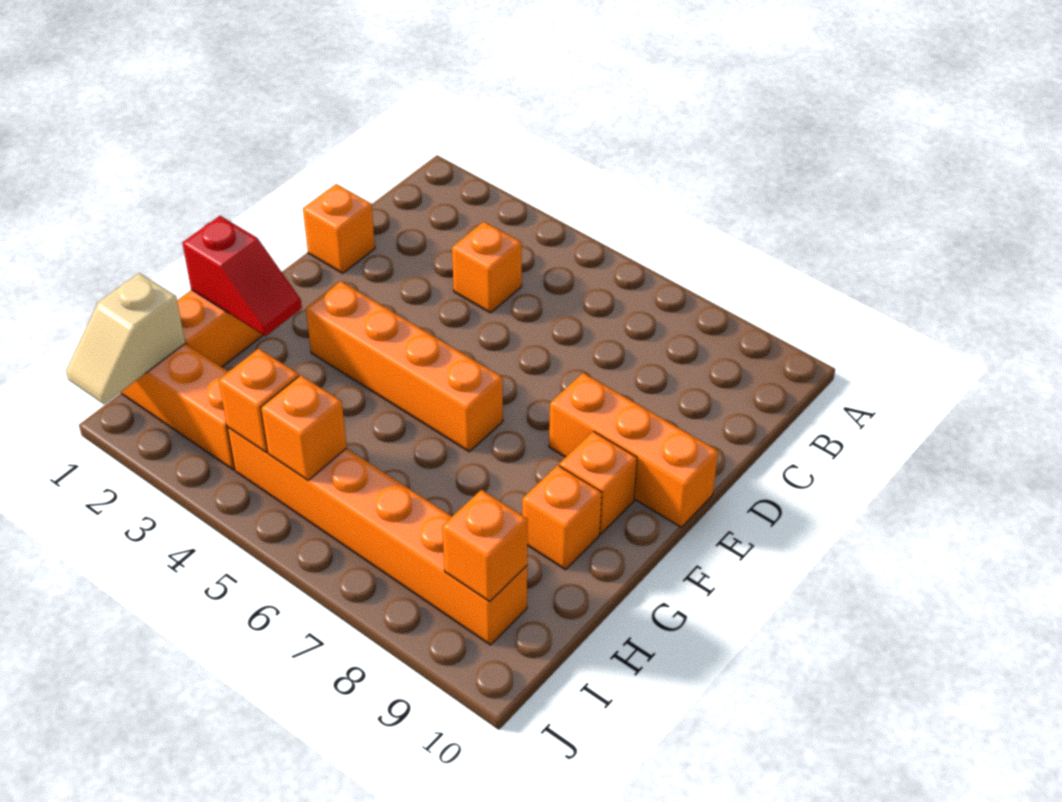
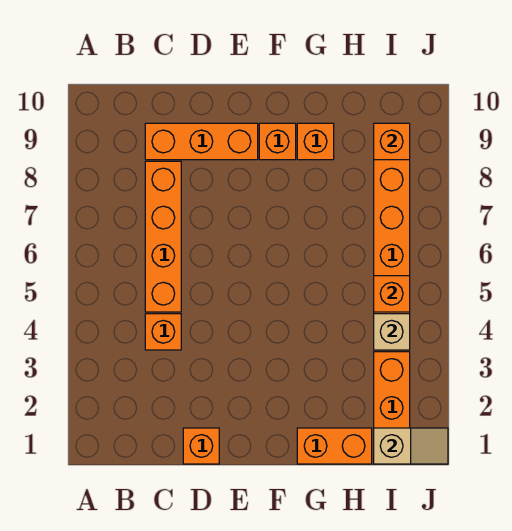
orange 1x3 brick [549,373,718,528] -> orange 1x3 brick turned to [145,123,258,160]
orange 1x4 brick [306,281,503,452] -> orange 1x4 brick moved to [145,161,181,312]
red 1x2 slope [182,216,302,336] -> none
orange 1x1 brick [219,349,299,452] -> tan 1x1 brick [374,314,410,350]

